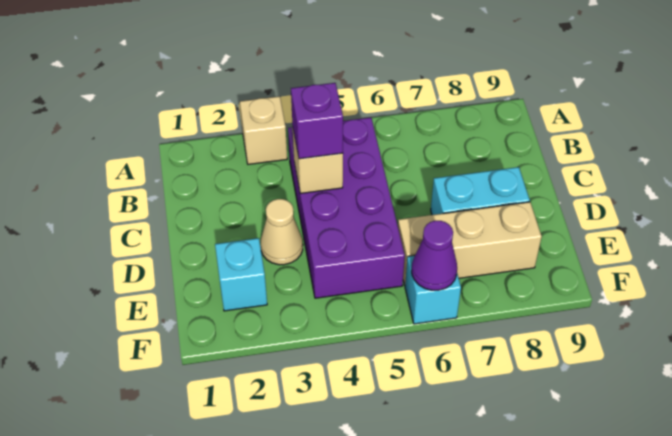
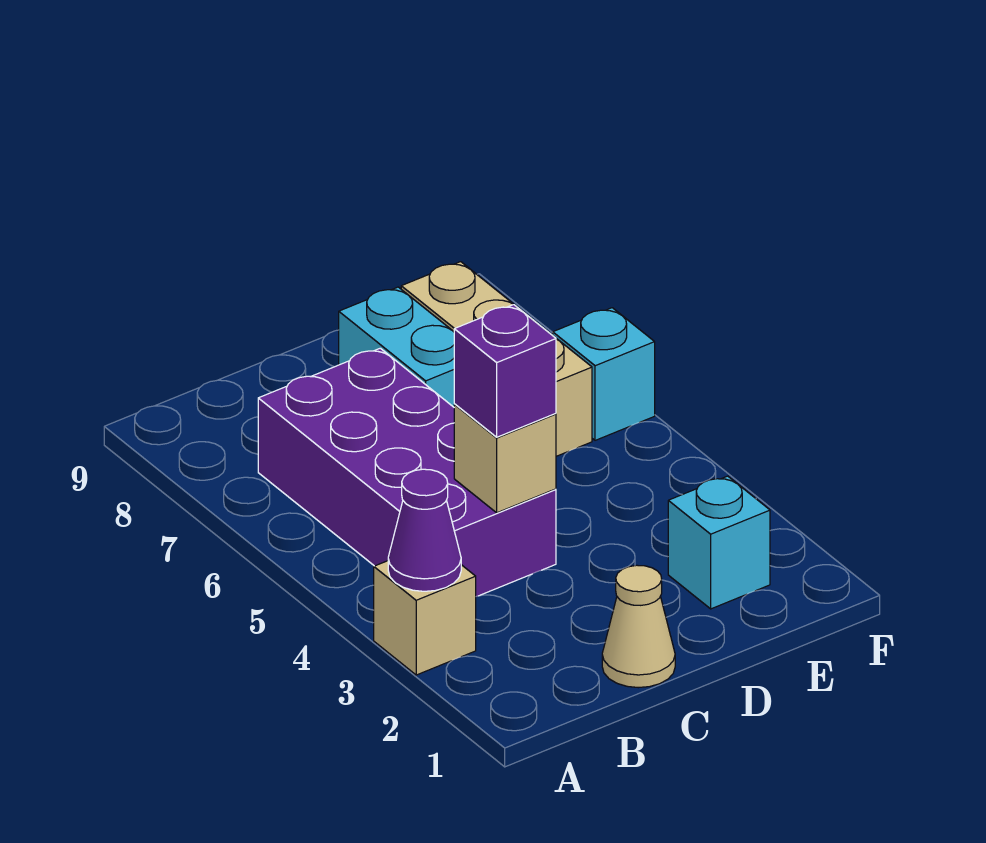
purple 2x4 brick [288,118,405,298] -> purple 2x4 brick turned to [258,348,556,596]
tan 1x1 cone [261,199,303,265] -> tan 1x1 cone moved to [602,565,675,688]
purple 1x1 cone [412,221,457,290] -> purple 1x1 cone moved to [388,469,461,591]

